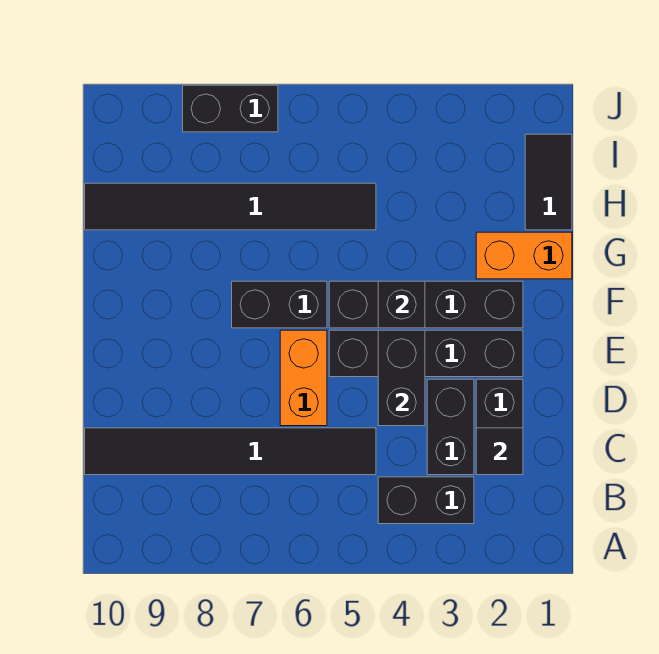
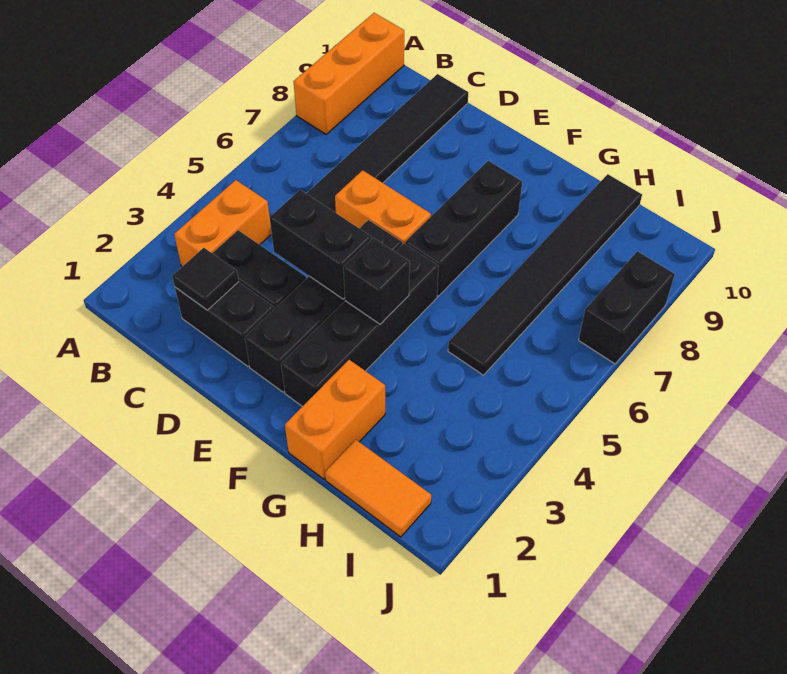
none -> orange 1x3 brick [294,13,404,134]
black 1x2 brick [378,477,474,524] -> orange 1x2 brick [174,180,272,267]
black 1x2 brick [232,281,327,328] -> black 1x3 brick [405,161,522,296]
black 1x2 tile [525,134,572,230] -> orange 1x2 tile [325,440,431,537]

